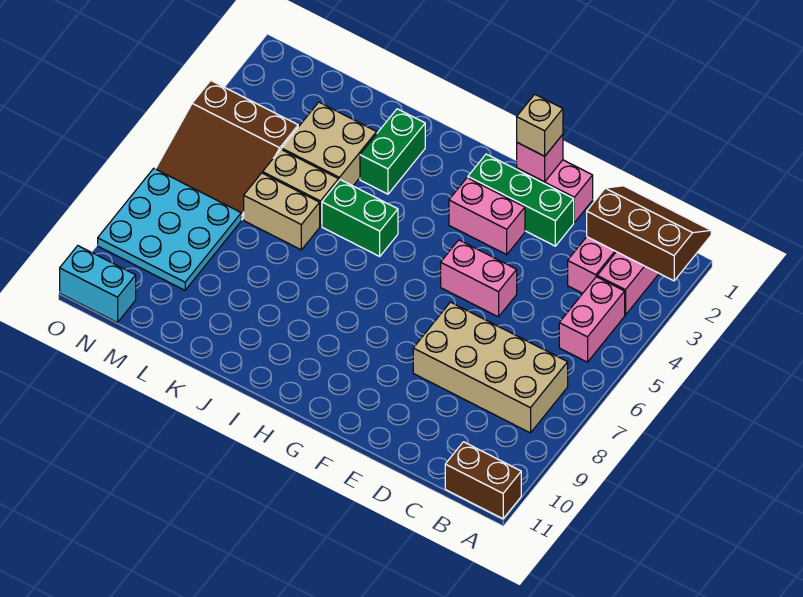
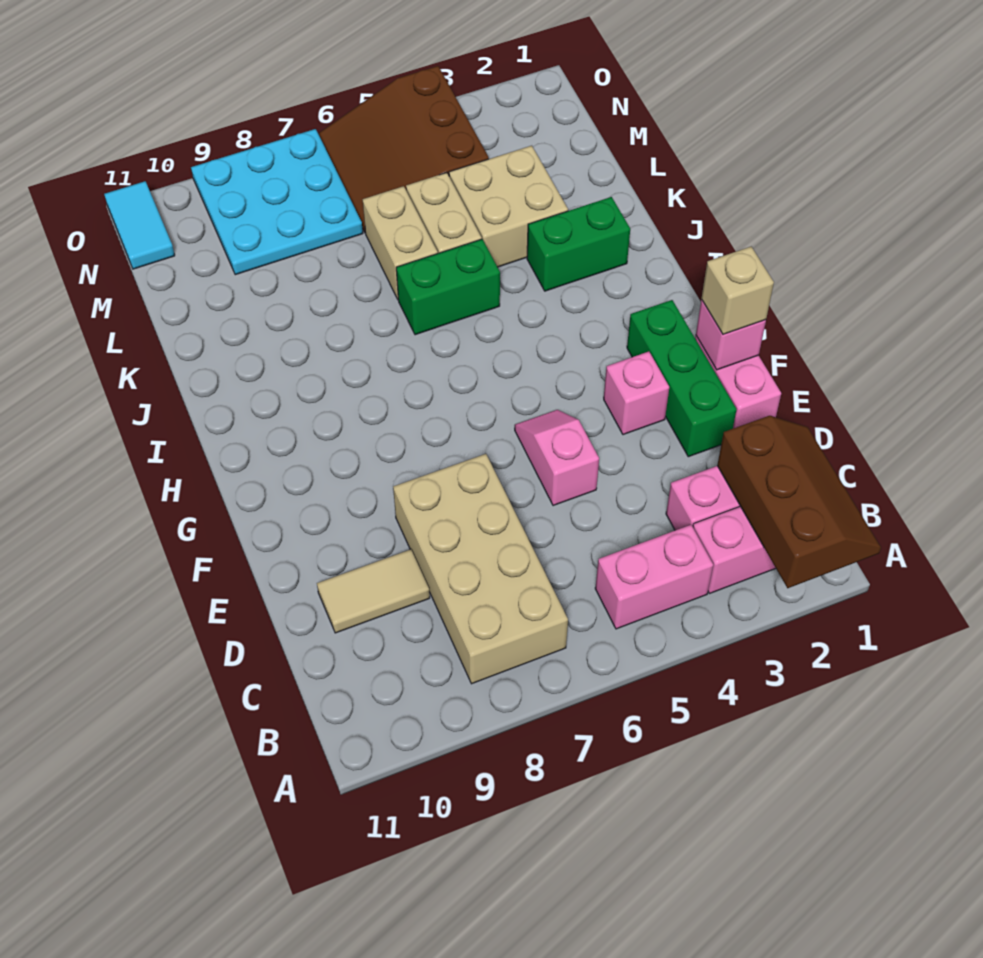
brown 1x2 brick [445,442,521,519] -> none
none -> tan 1x2 tile [317,549,430,633]
pink 1x2 brick [441,240,517,317] -> pink 1x2 slope [515,410,599,506]
pink 1x2 brick [449,178,525,255] -> pink 1x1 brick [604,352,669,435]
green 1x2 brick [322,180,398,256] -> green 1x2 brick turned to [396,239,500,335]
cyan 1x2 brick [60,246,136,323] -> cyan 1x2 tile [104,181,175,269]

